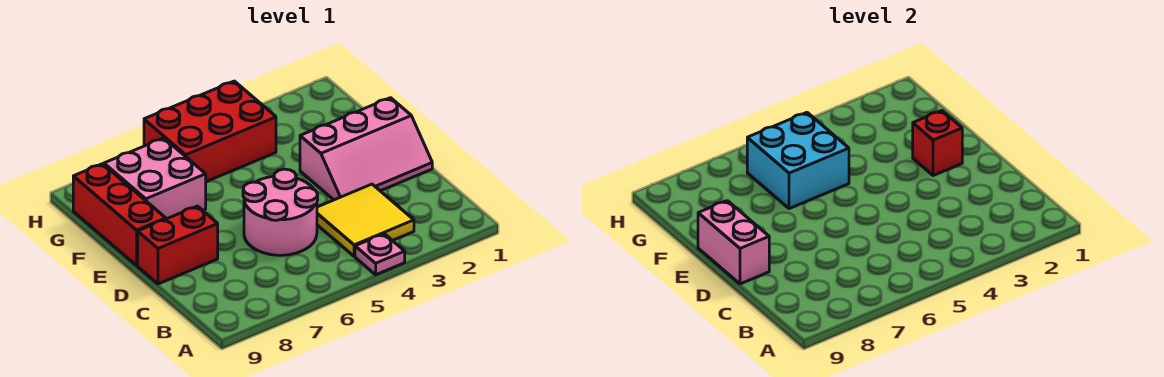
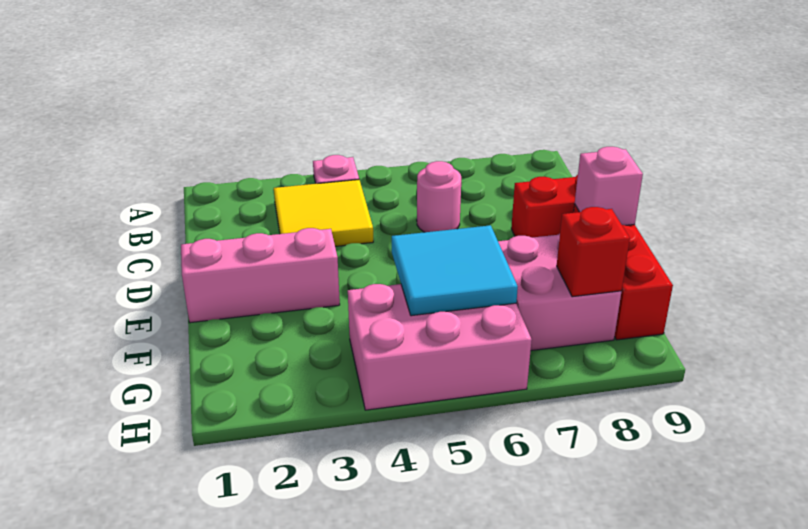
pink 2x2 round brick [243,169,318,255] -> pink 1x1 round brick [417,161,461,232]
pink 1x2 brick [698,201,769,284] -> pink 1x1 brick [575,147,643,225]
red 1x1 brick [913,111,962,176] -> red 1x1 brick moved to [557,207,630,297]
cyan 2x2 brick [747,112,849,209] -> cyan 2x2 tile [392,225,518,316]
red 2x3 brick [144,81,276,182] -> pink 2x3 brick [348,284,532,410]

